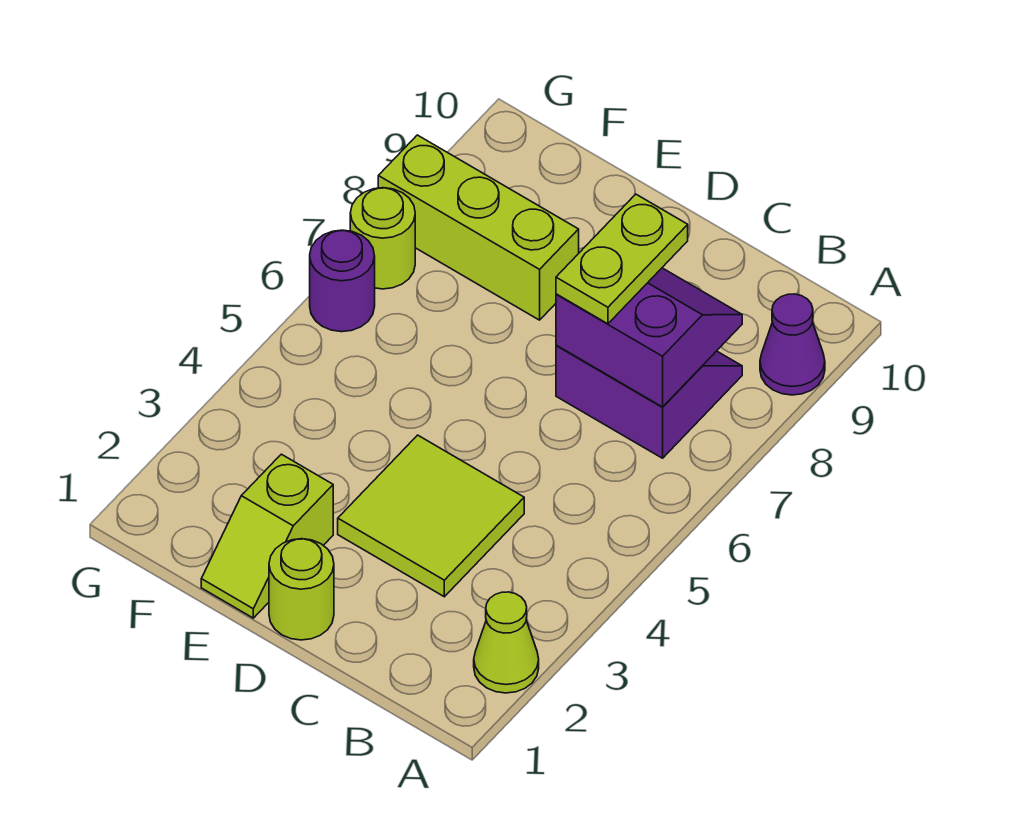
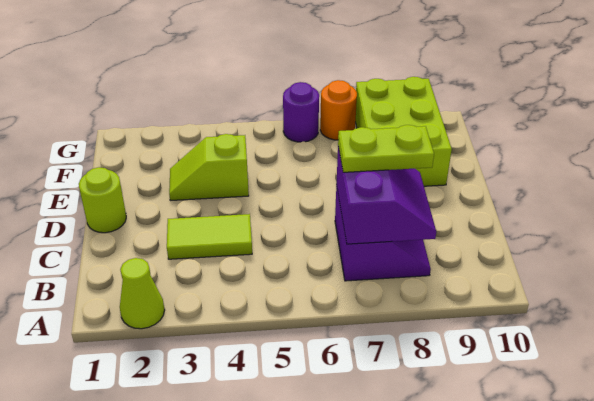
purple 1x1 cone [760,294,825,395] -> none
lime 2x2 tile [338,435,524,597] -> lime 1x2 tile [167,214,252,259]
lime 1x2 slope [201,454,333,618] -> lime 1x2 slope moved to [169,134,249,201]
lime 1x3 brick [378,135,579,320] -> lime 2x3 brick [355,77,452,186]
lime 1x1 round brick [350,188,415,289] -> orange 1x1 round brick [320,80,357,140]

